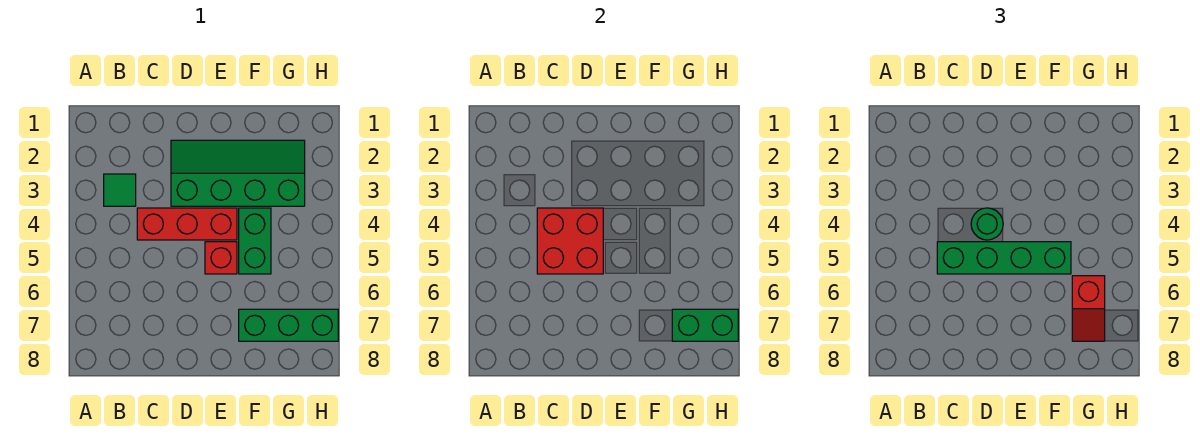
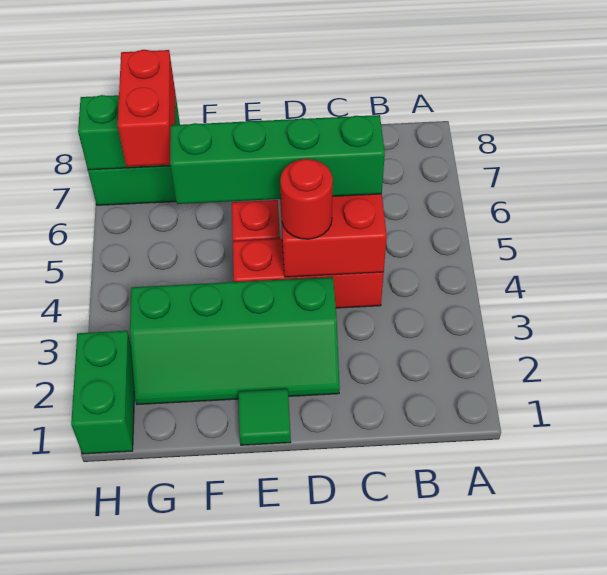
green 1x1 tile [104,174,136,206] -> green 1x1 tile moved to [238,389,291,445]
green 1x1 round brick [971,208,1003,240] -> red 1x1 round brick [280,159,333,239]
green 1x2 brick [239,208,271,274] -> green 1x2 brick moved to [71,331,134,454]
red 1x2 slope [1072,276,1105,341] -> red 1x2 brick [118,50,175,167]

